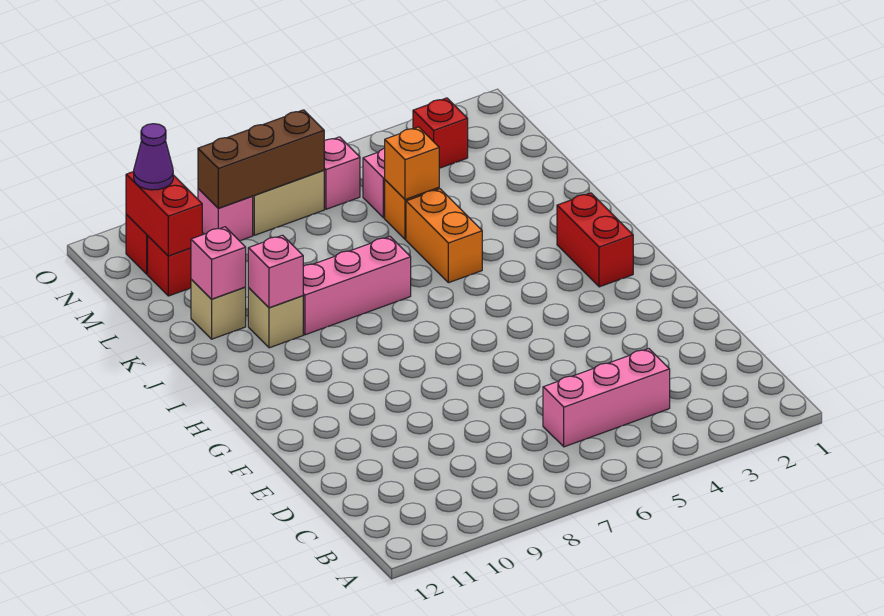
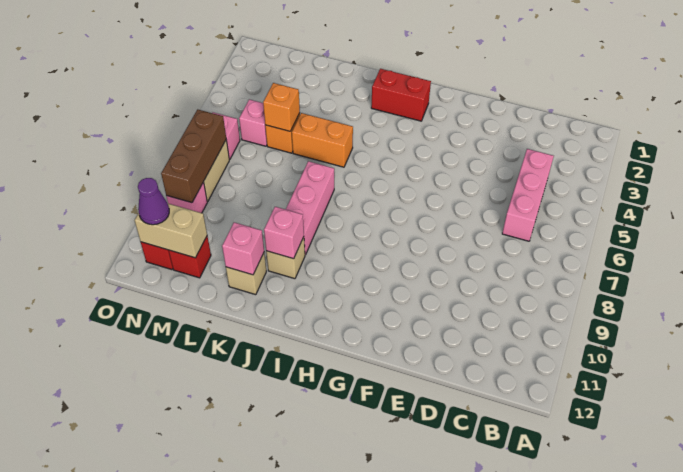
red 1x2 brick [126,172,202,256] -> tan 1x2 brick [135,204,207,258]
red 1x1 brick [413,98,468,168] -> none

